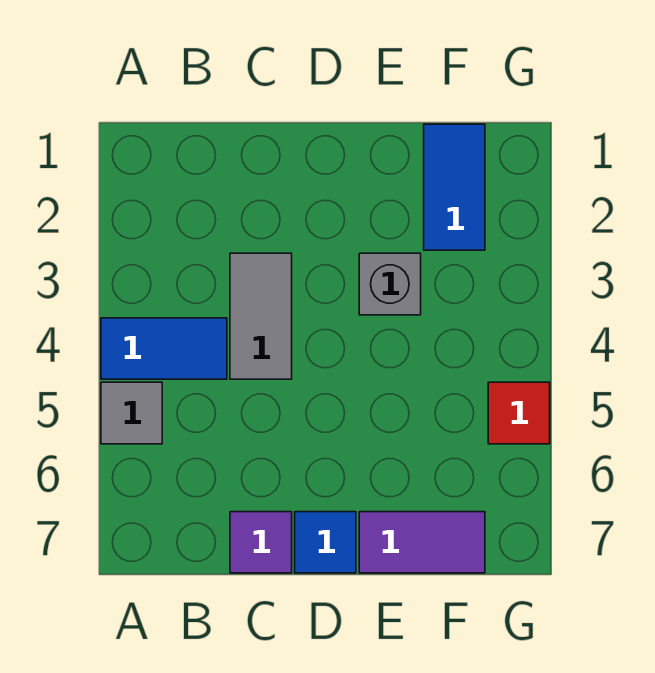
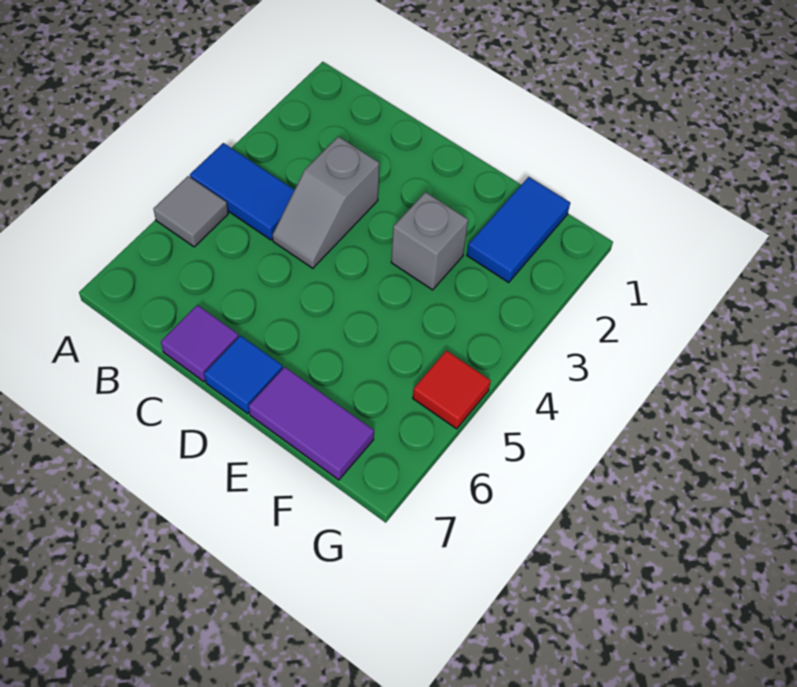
grey 1x2 tile [230,253,292,379] -> grey 1x2 slope [272,137,379,268]

